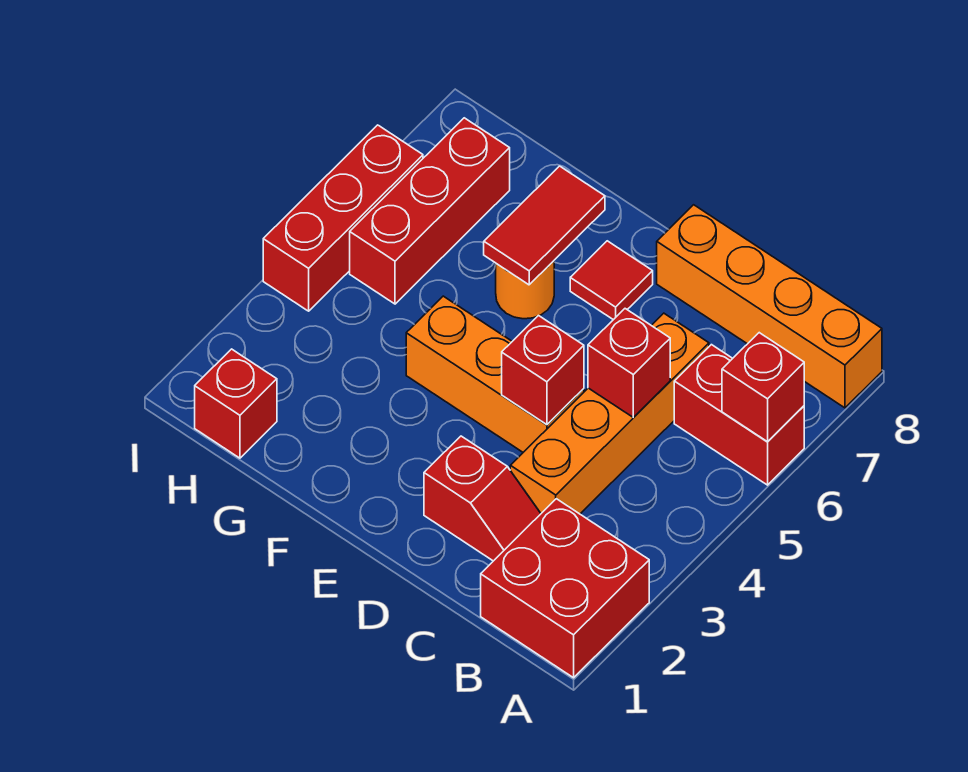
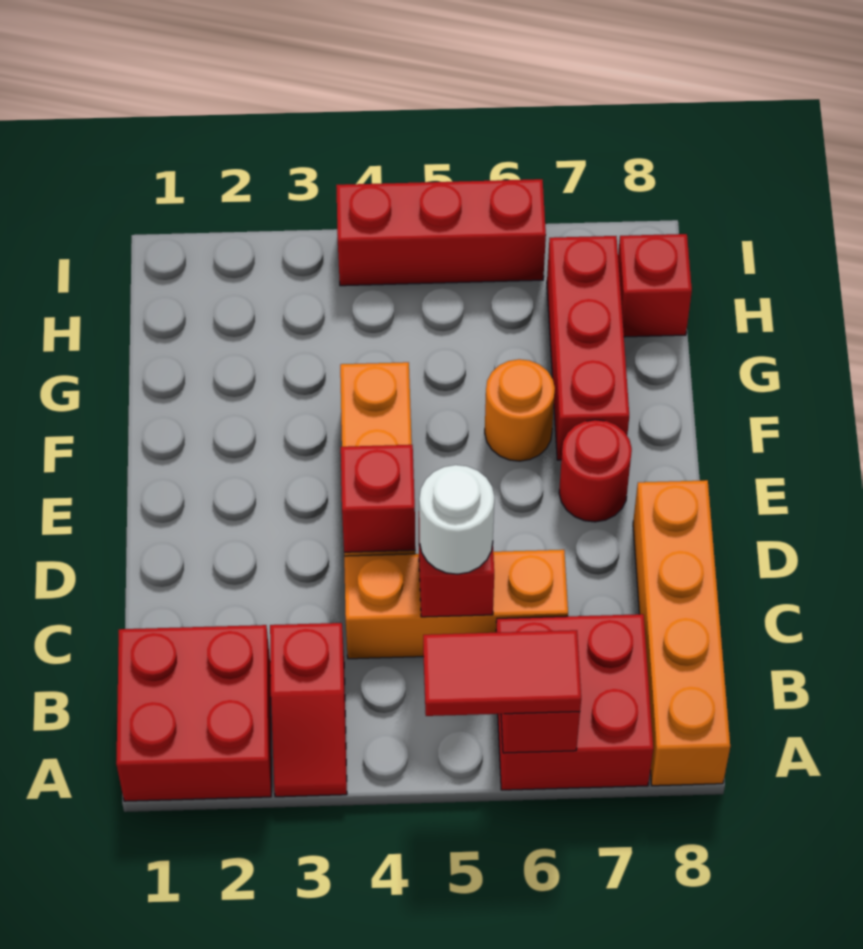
red 1x2 brick [674,345,804,485] -> red 2x2 brick [496,614,653,790]
red 1x2 slope [424,436,541,561] -> red 1x2 slope moved to [270,623,347,797]
orange 1x4 brick [510,313,709,514] -> orange 1x3 brick [344,550,568,659]
none -> white 1x1 round brick [419,465,494,574]
red 1x1 tile [570,241,653,320] -> red 1x1 round brick [559,420,632,522]
red 1x2 tile [484,166,605,285] -> red 1x2 tile moved to [423,630,581,716]
red 1x1 brick [195,349,277,458] -> red 1x1 brick moved to [618,234,692,337]
red 1x3 brick [350,118,510,304] -> red 1x3 brick turned to [547,236,629,460]

